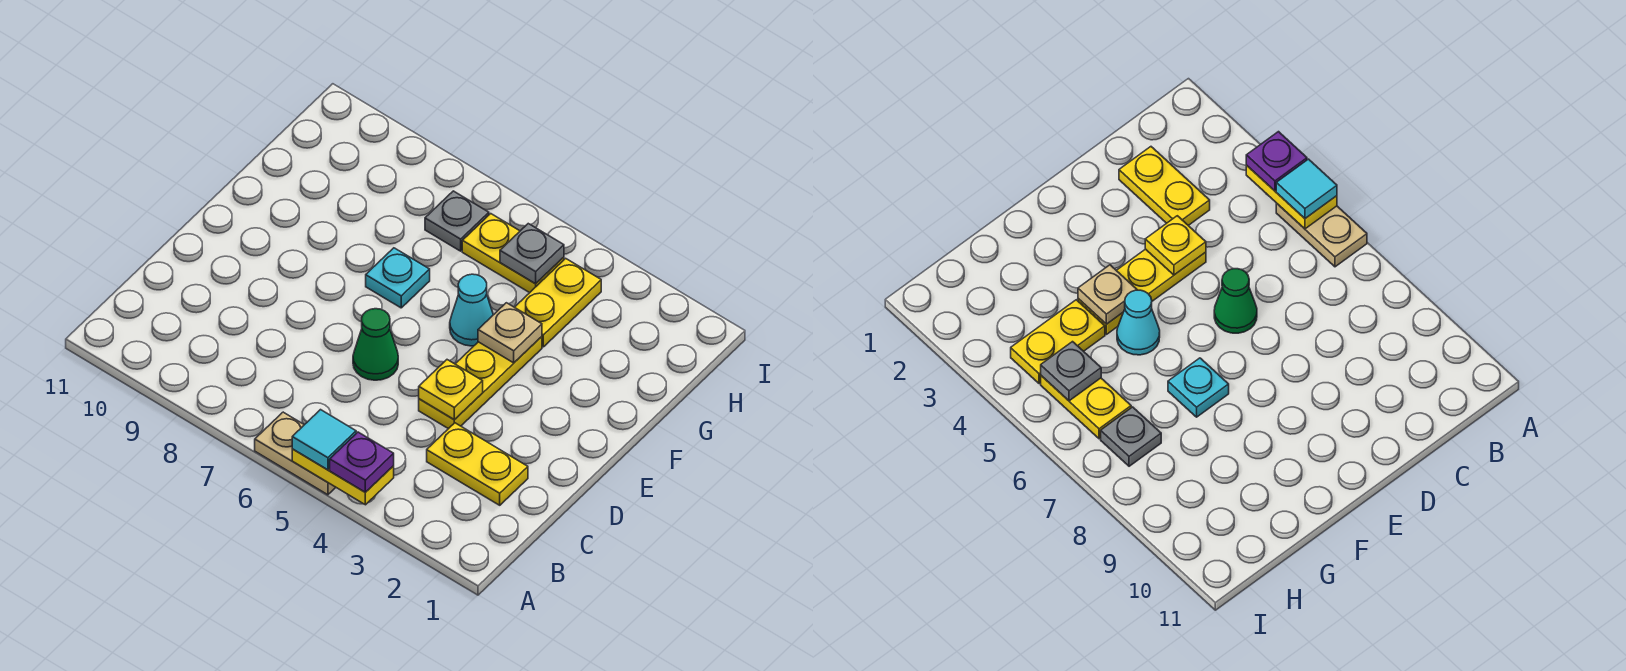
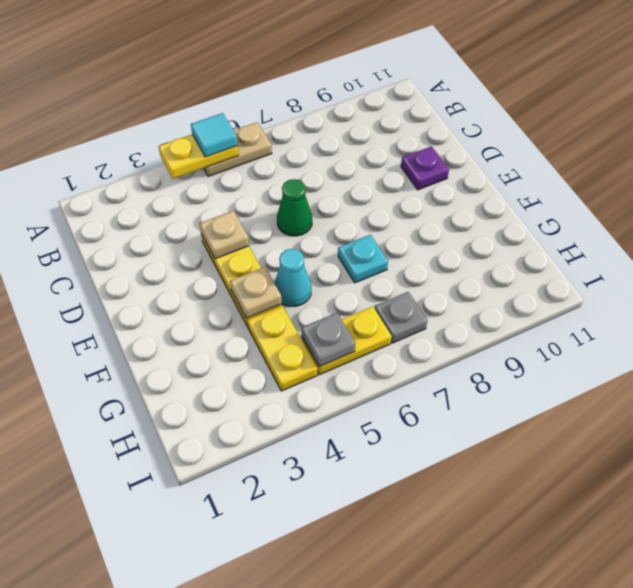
purple 1x1 plate [330,432,394,492] -> purple 1x1 plate moved to [401,146,449,190]
yellow 1x2 plate [427,423,528,505] -> none
yellow 1x1 plate [419,360,483,420] -> tan 1x1 plate [199,211,249,259]

